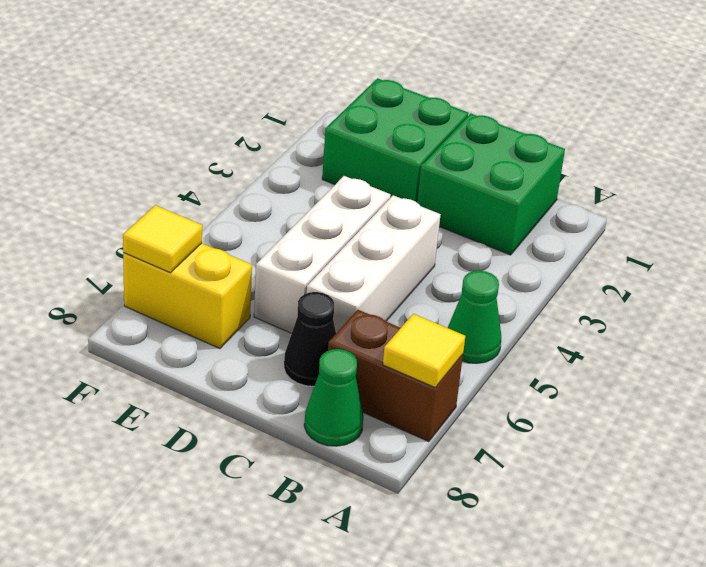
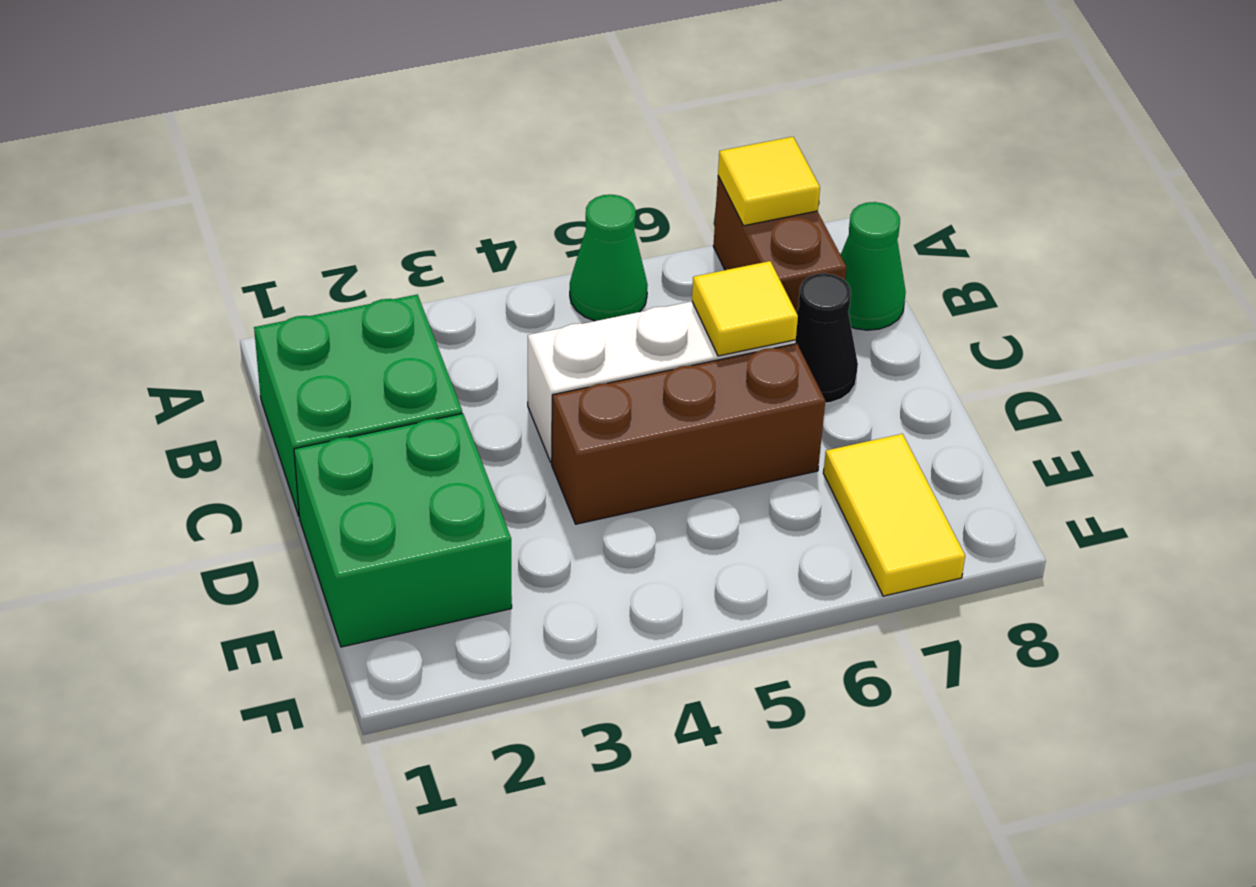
white 1x3 brick [254,176,391,333] -> brown 1x3 brick [552,344,825,524]
yellow 1x2 brick [123,243,252,349] -> yellow 1x2 tile [823,434,965,596]
yellow 1x1 tile [123,205,202,273] -> yellow 1x1 tile moved to [692,261,798,356]

